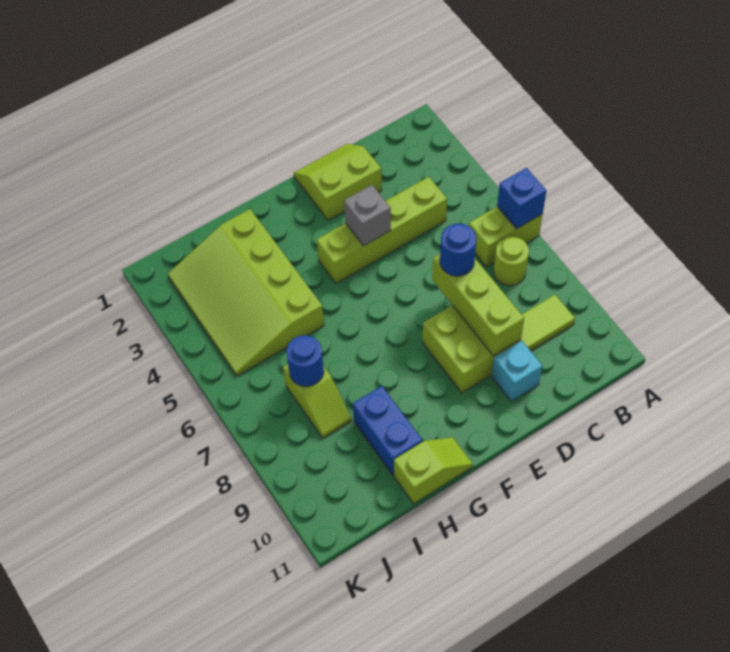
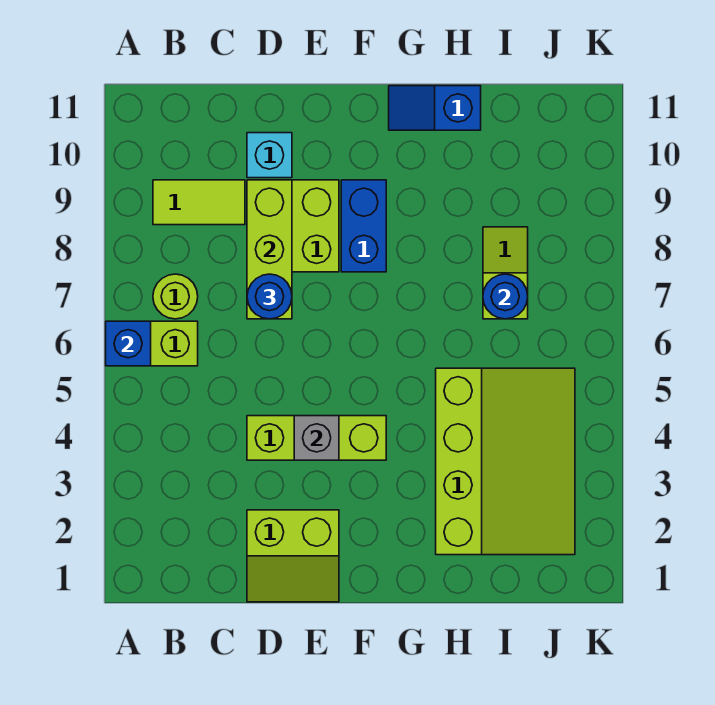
lime 1x4 brick [317,177,447,283] -> lime 1x3 brick [247,416,386,460]
lime 1x2 slope [394,437,473,504] -> blue 1x2 slope [389,86,481,130]
blue 1x2 brick [353,386,422,475] -> blue 1x2 brick moved to [341,180,386,272]

